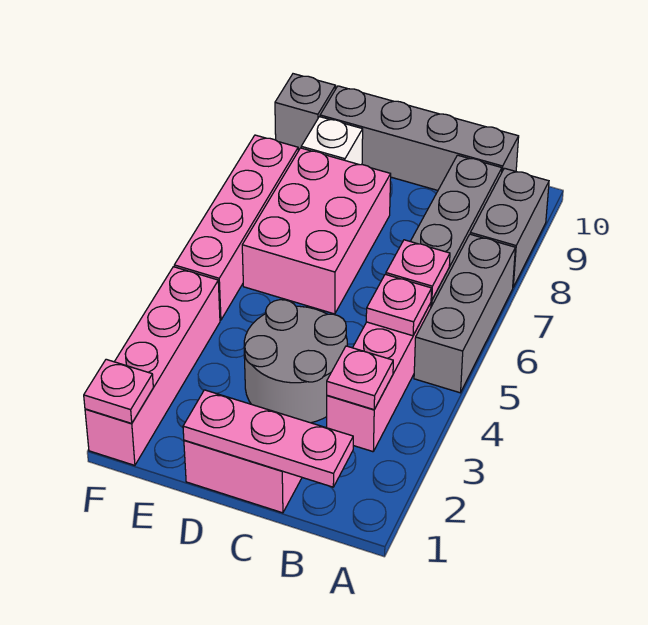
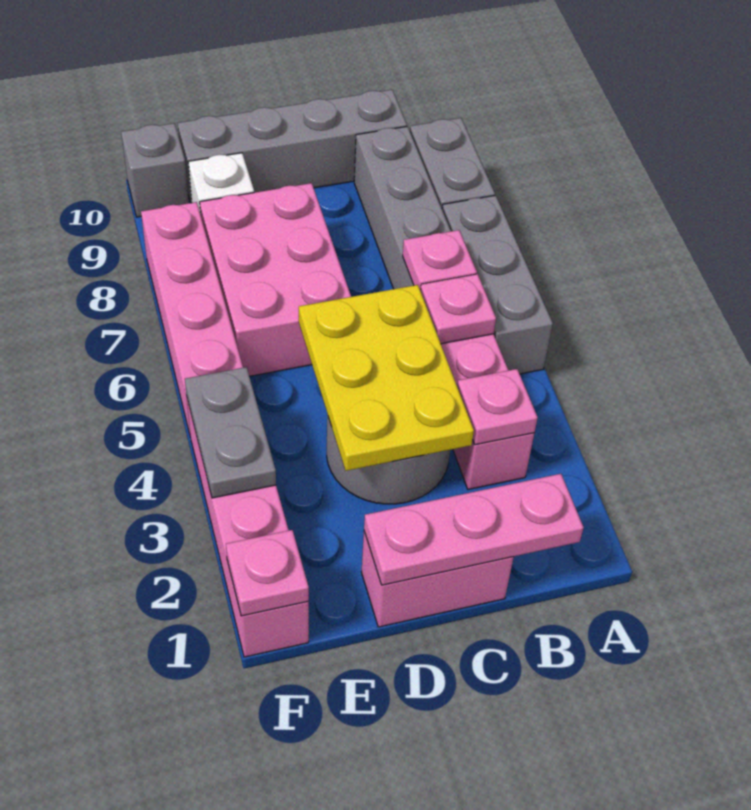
none -> yellow 2x3 plate [299,285,474,471]
none -> grey 1x2 plate [185,367,276,498]

